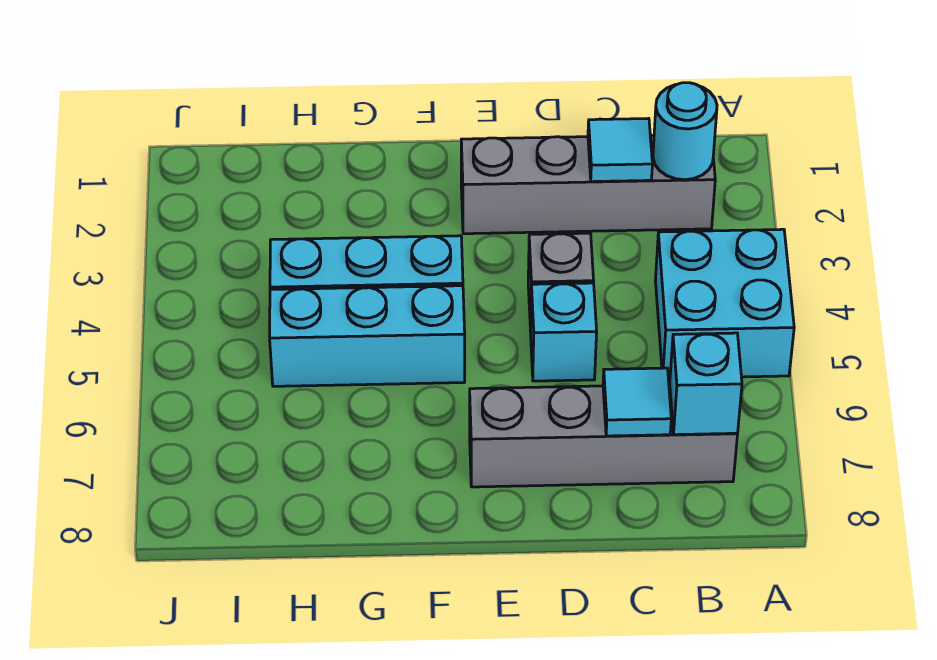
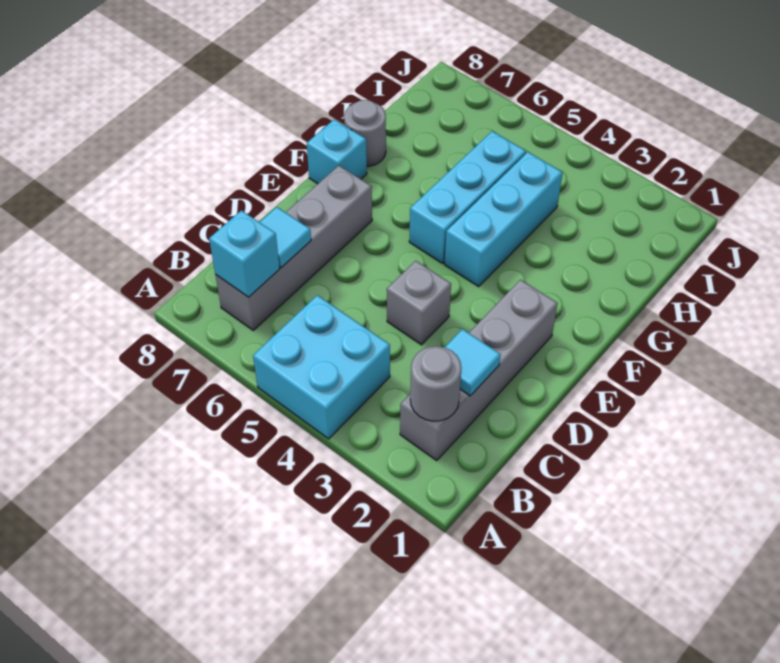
cyan 1x1 round brick [653,83,717,180] -> grey 1x1 round brick [410,346,462,421]
cyan 1x1 brick [530,283,597,381] -> cyan 1x1 brick moved to [307,119,367,184]
none -> grey 1x1 round brick [344,100,386,166]

